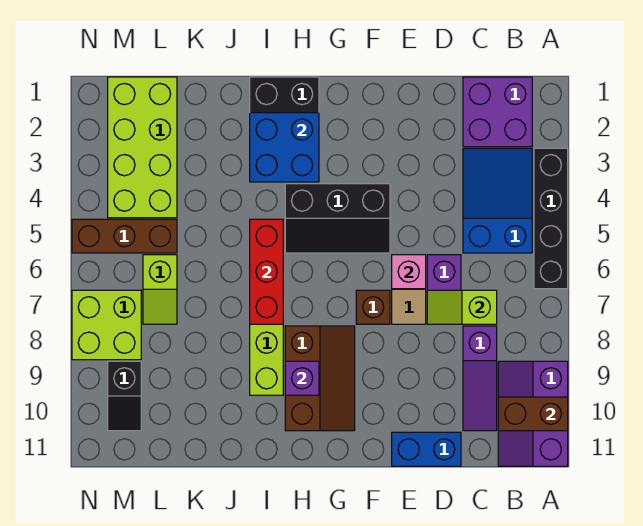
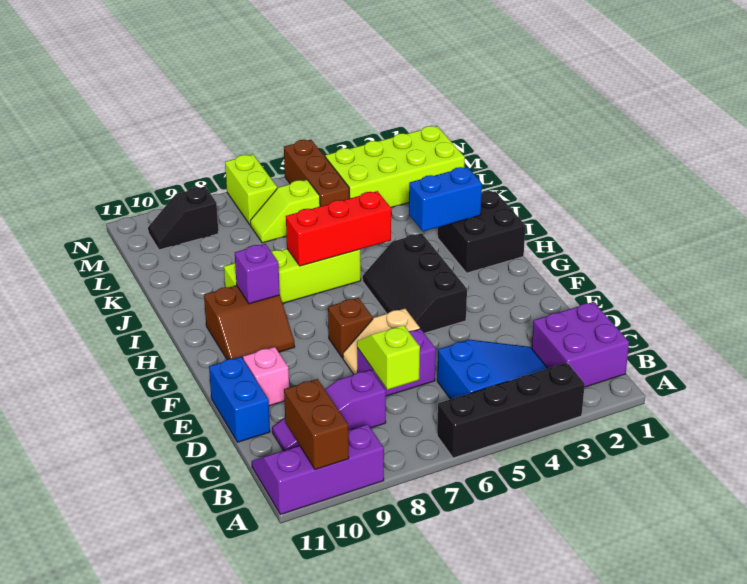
pink 1x1 brick [392,255,426,289] -> pink 1x1 brick moved to [243,347,289,406]
brown 2x3 slope [285,326,355,431] -> brown 2x2 slope [204,285,295,359]
blue 2x2 brick [250,113,319,182] -> blue 1x2 brick [409,167,482,231]
lime 2x2 brick [72,290,141,360] -> lime 1x2 brick [225,154,277,225]

